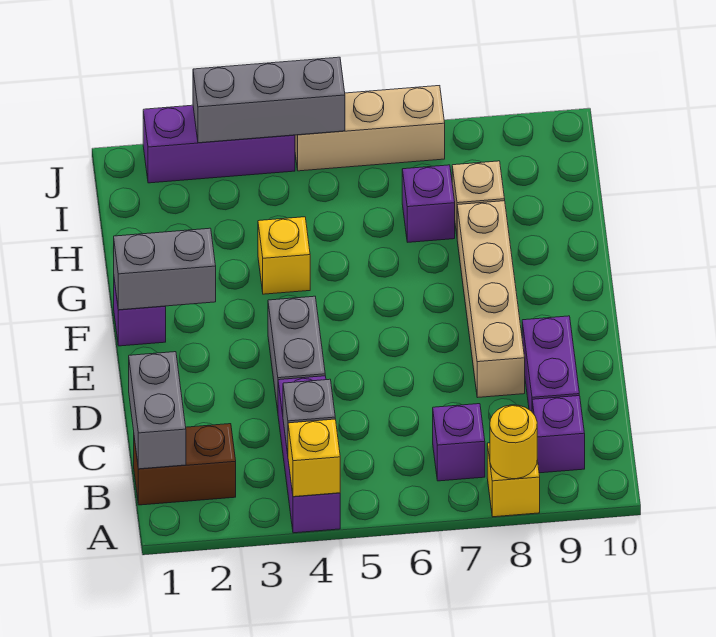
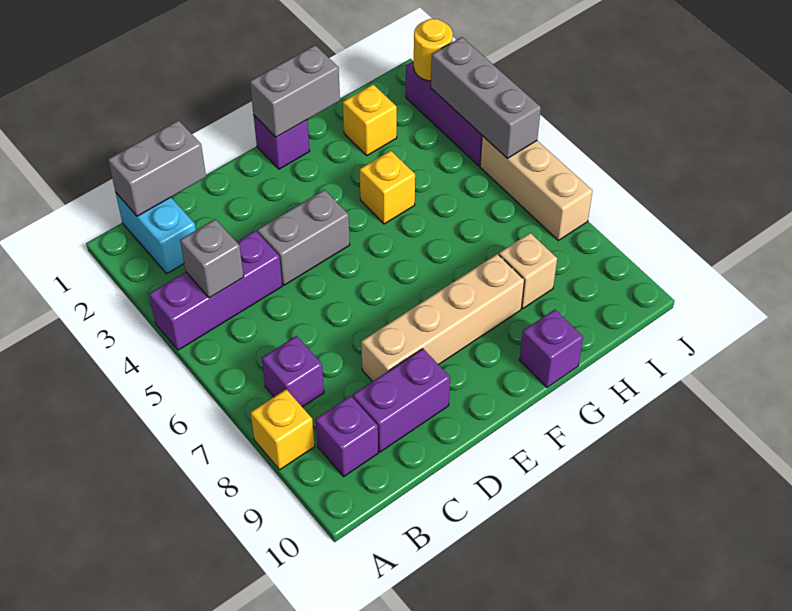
yellow 1x1 brick [288,419,340,497] -> yellow 1x1 brick moved to [343,84,397,155]
yellow 1x1 round brick [490,405,537,479] -> yellow 1x1 round brick moved to [414,19,453,81]
brown 1x2 brick [134,424,236,505] -> cyan 1x2 brick [116,193,196,273]
grey 1x2 brick [114,228,216,310] -> grey 1x2 brick turned to [250,45,340,137]
purple 1x1 brick [402,165,455,242] -> purple 1x1 brick moved to [519,310,583,387]

